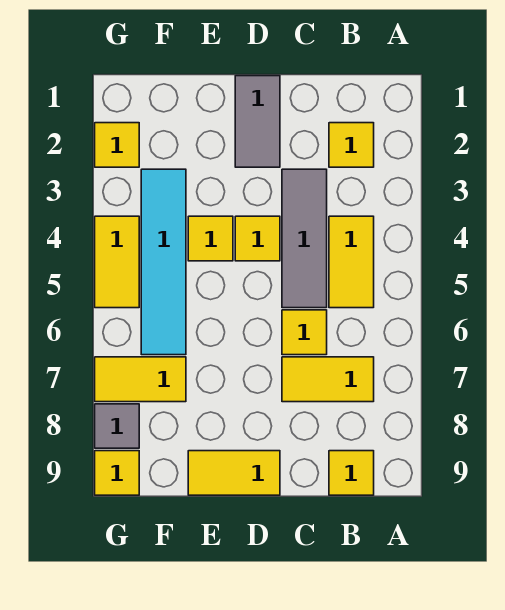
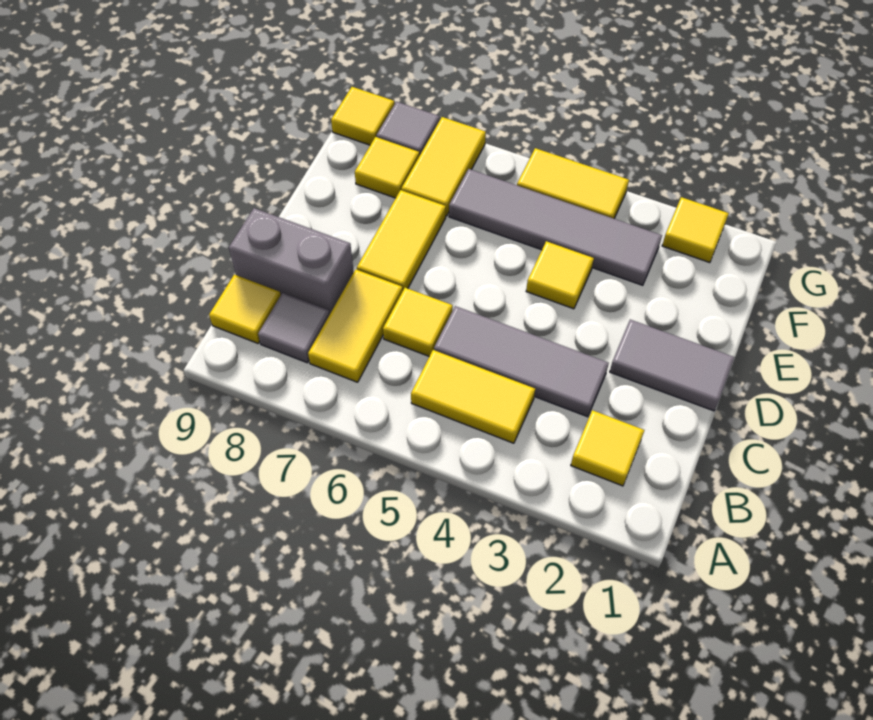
none -> grey 1x1 tile [258,293,330,363]
none -> grey 1x2 brick [229,208,354,313]
yellow 1x1 tile [235,216,280,261] -> yellow 1x1 tile moved to [355,137,419,198]
yellow 1x2 tile [188,451,280,495] -> yellow 1x2 tile moved to [357,190,446,290]
cyan 1x4 tile [141,169,186,355] -> grey 1x4 tile [449,169,662,285]

